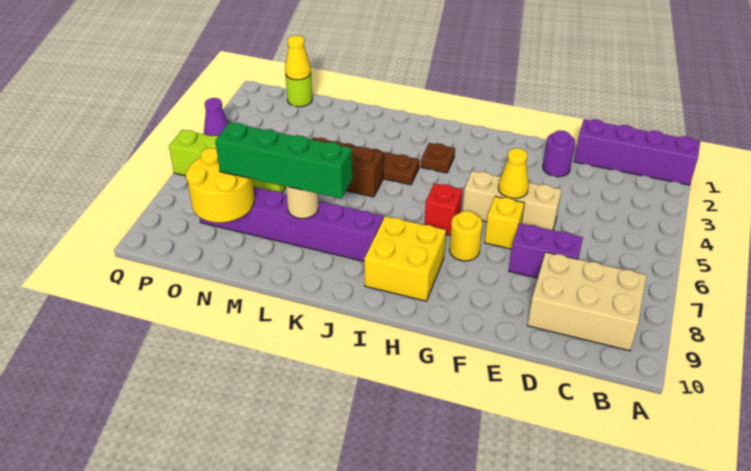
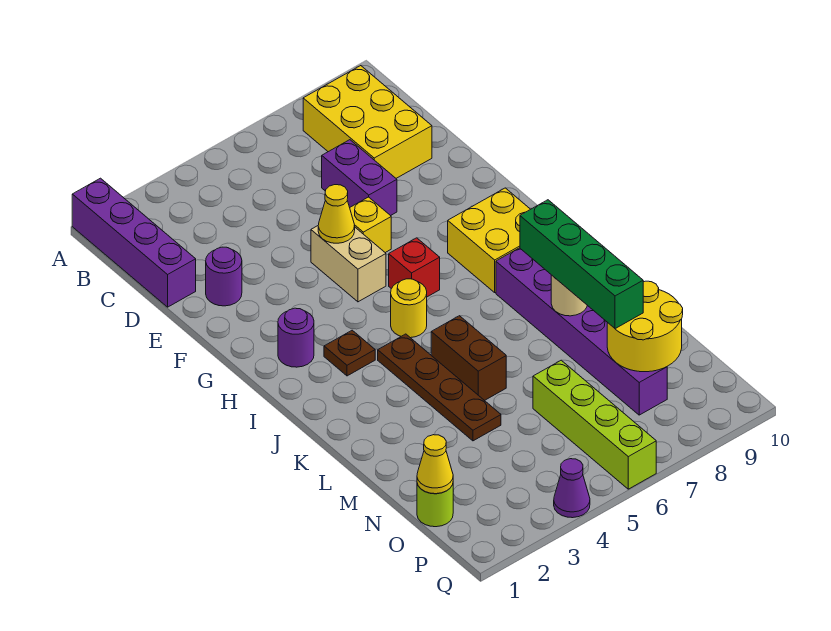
tan 2x3 brick [527,252,646,351] -> yellow 2x3 brick [303,66,432,178]
tan 1x3 brick [463,171,562,230] -> tan 1x2 brick [311,226,386,302]
yellow 1x1 round brick [449,211,483,261] -> yellow 1x1 round brick moved to [391,279,427,338]
none -> purple 1x1 round brick [278,308,314,367]

